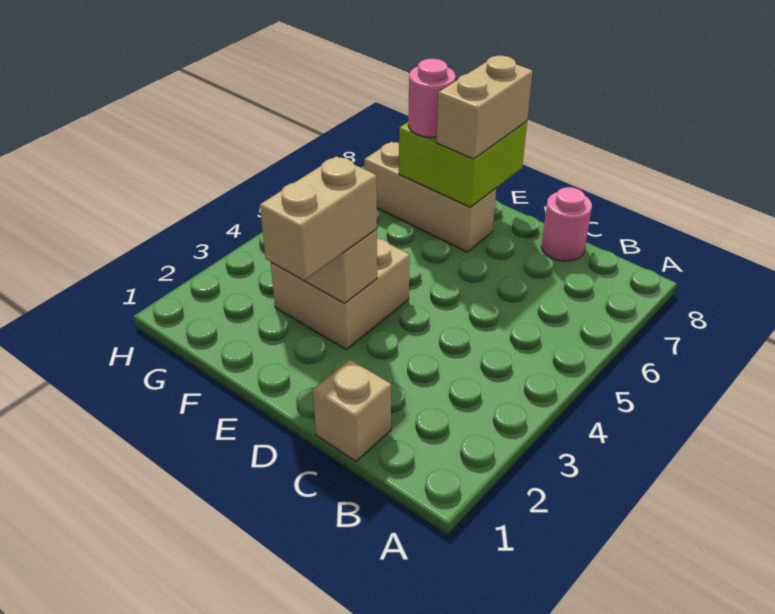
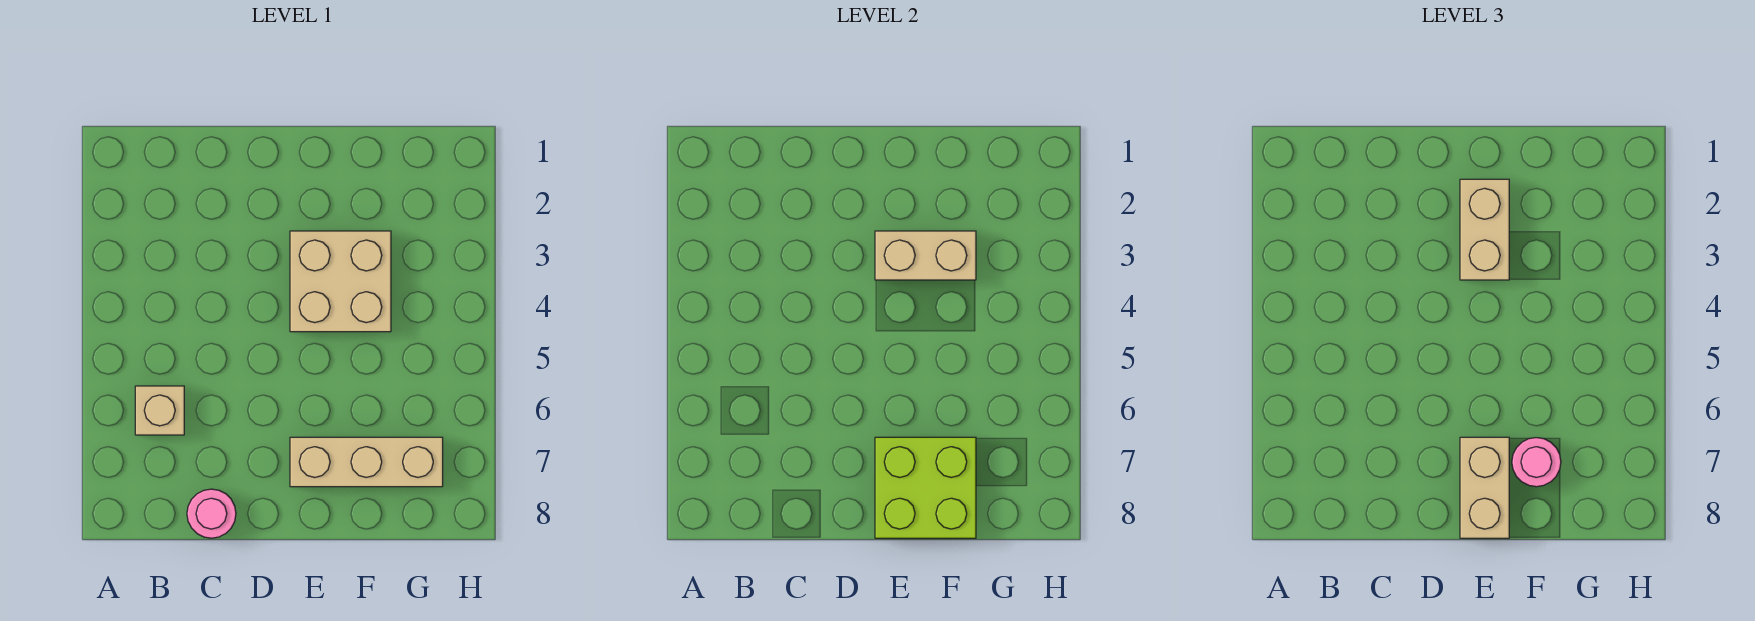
tan 1x1 brick [313,359,391,461] -> tan 1x1 brick moved to [135,386,184,435]

